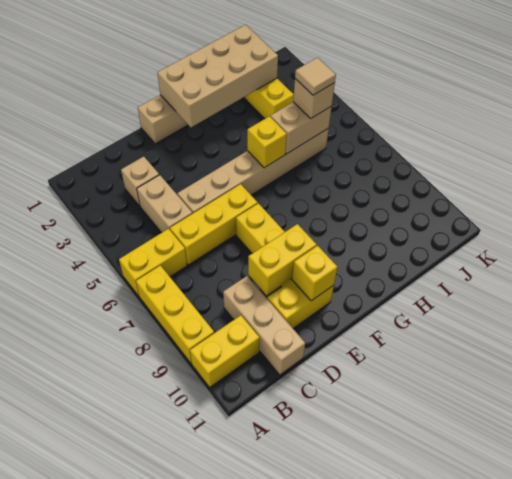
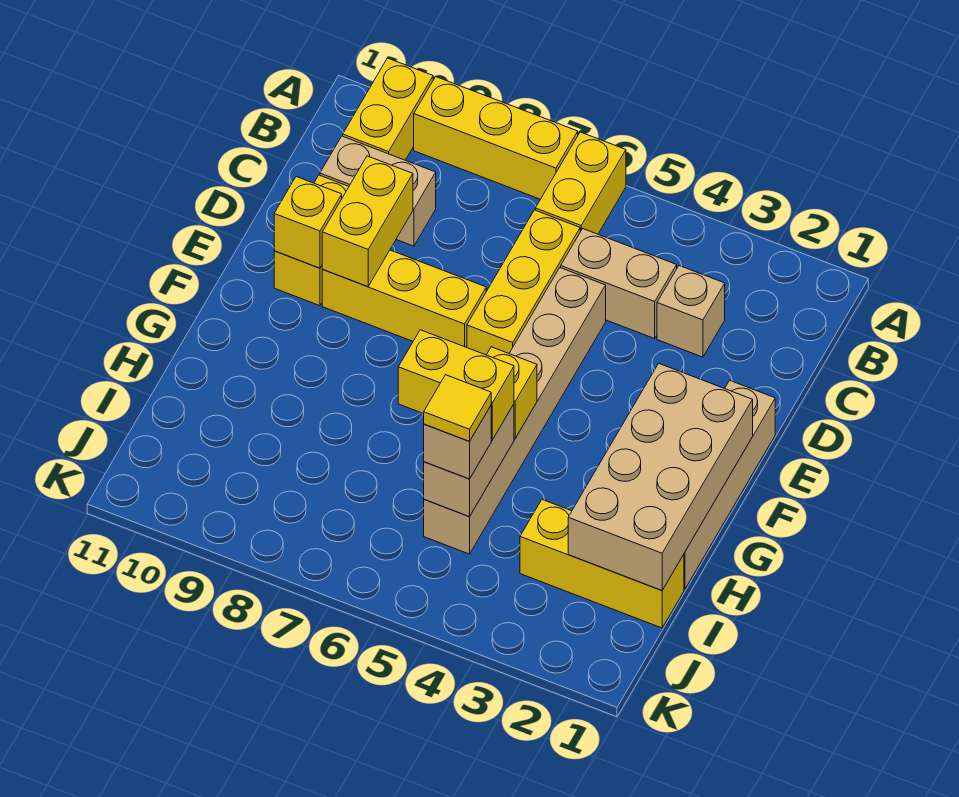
tan 1x3 brick [223,276,305,375] -> tan 1x2 brick [320,136,436,246]
none -> yellow 1x2 brick [398,330,514,440]
tan 1x1 tile [295,58,336,95] -> yellow 1x1 tile [424,375,491,442]

